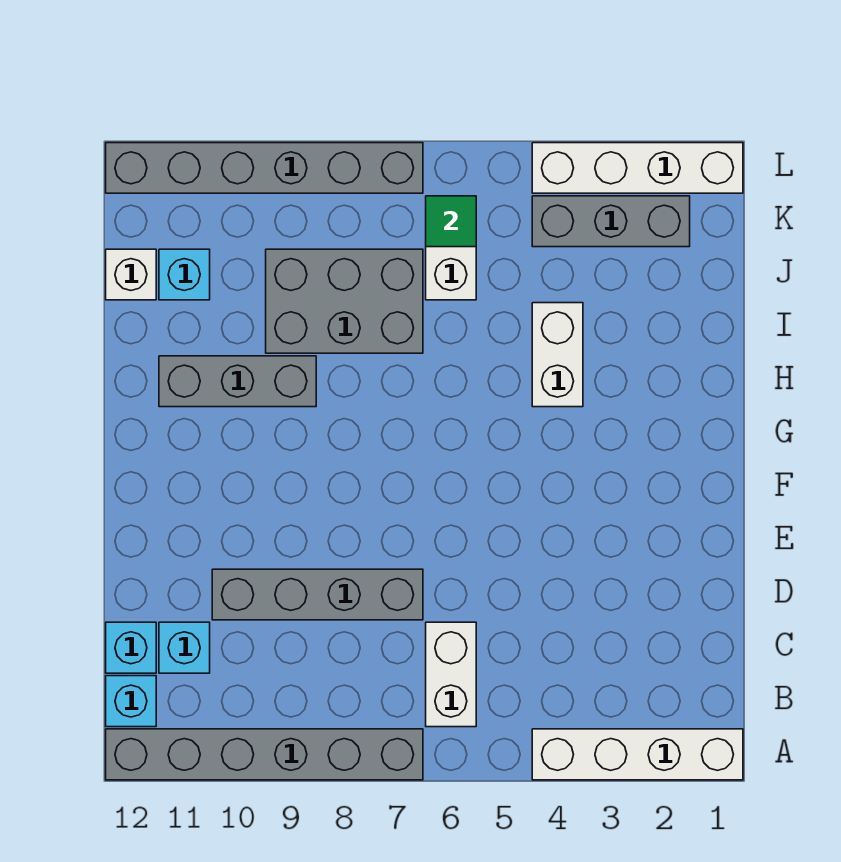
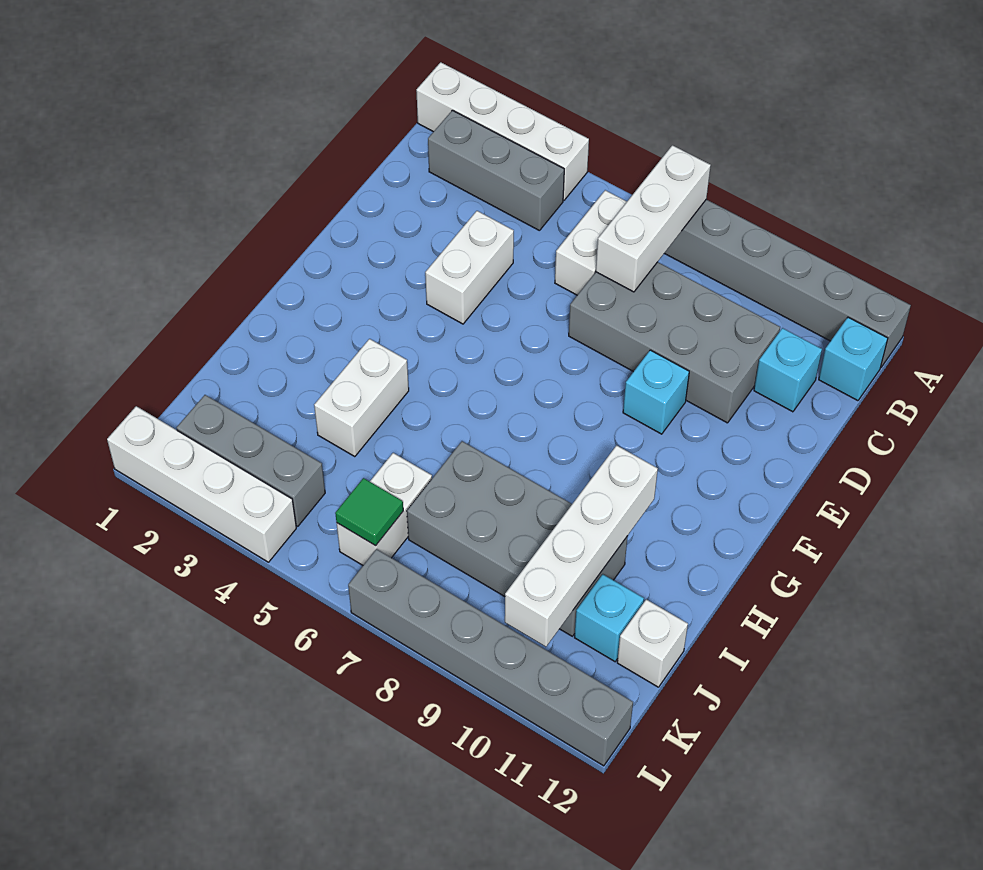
none -> white 1x3 brick [596,145,711,292]
cyan 1x1 brick [106,622,156,673] -> cyan 1x1 brick moved to [623,350,689,434]
none -> white 1x2 brick [425,211,514,324]
grey 1x4 brick [212,569,423,620] -> grey 2x4 brick [569,262,780,423]
grey 1x3 brick [159,356,316,407] -> grey 1x3 brick moved to [428,110,564,231]
none -> white 1x4 brick [505,445,658,647]
grey 2x3 brick [266,249,423,353] -> grey 2x4 brick [407,441,628,636]

